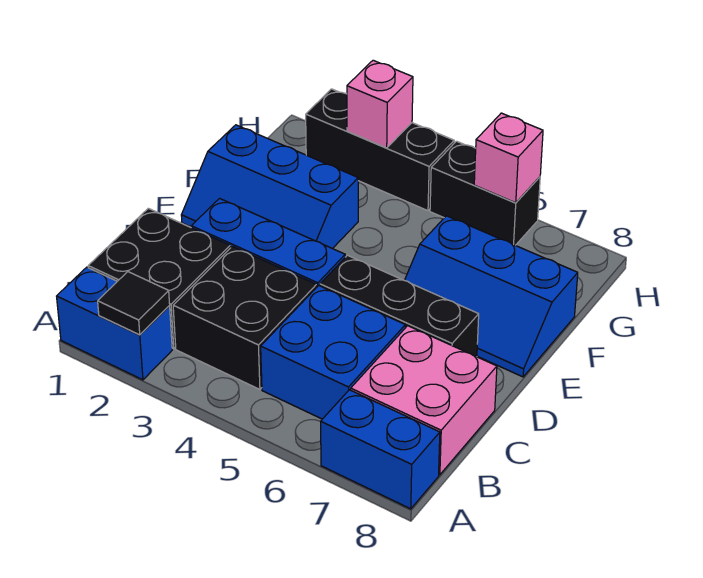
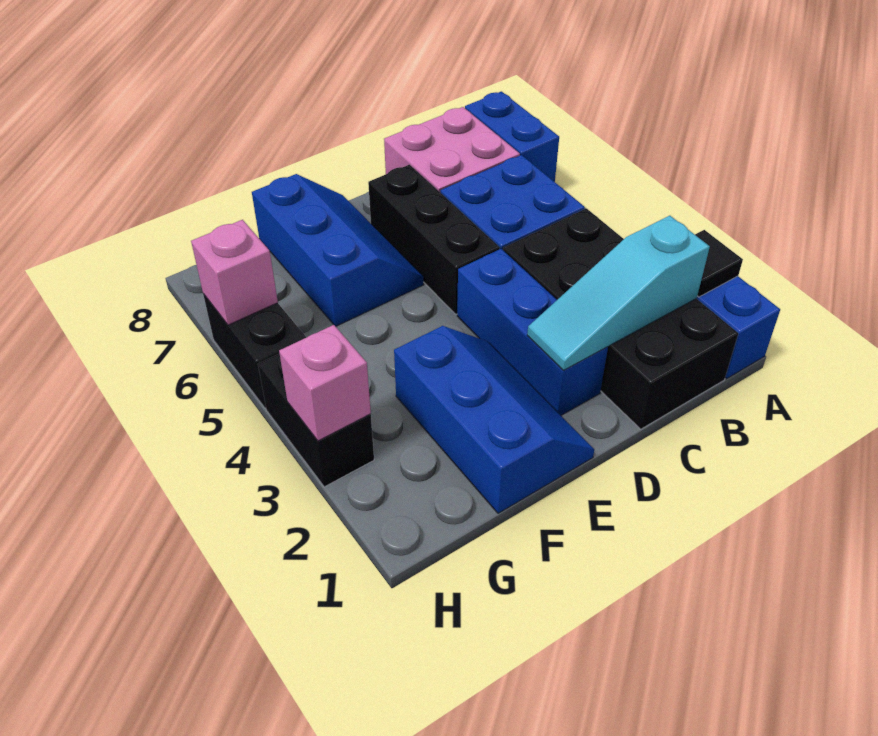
none -> cyan 1x3 slope [527,216,710,370]
black 1x3 brick [306,89,454,211] -> black 1x2 brick [258,353,374,487]

